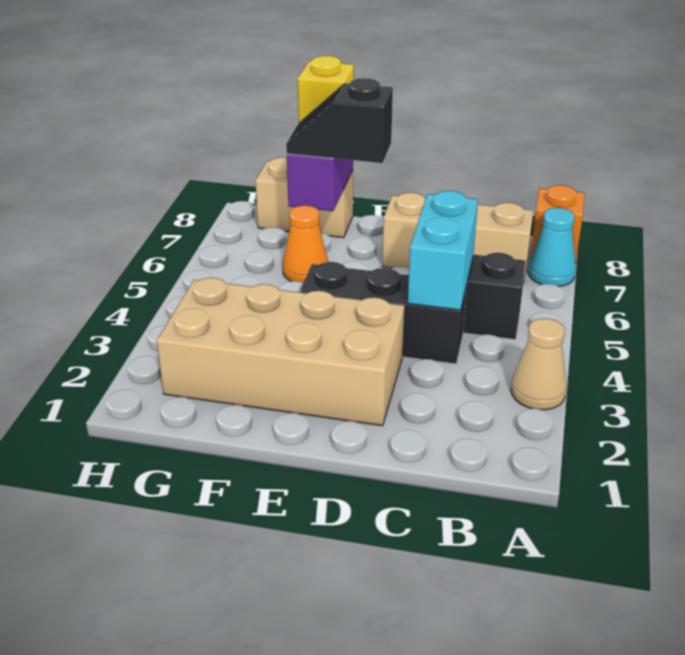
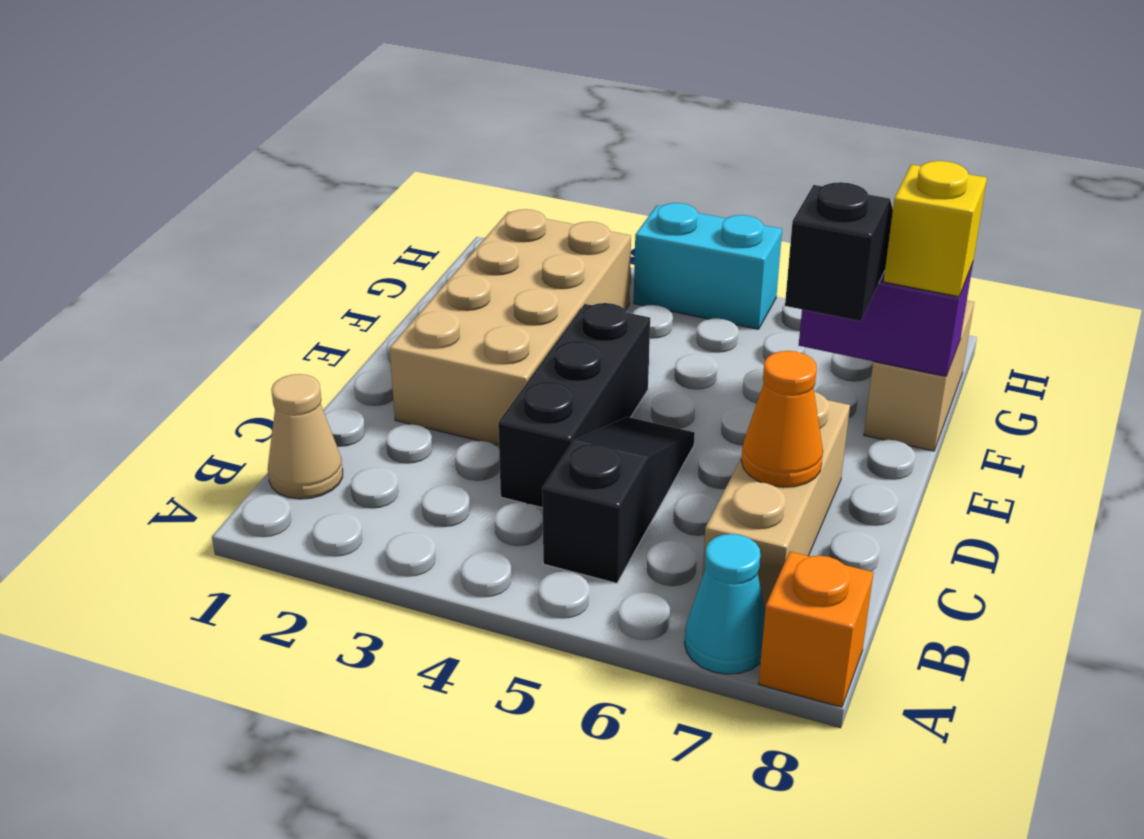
tan 1x1 cone [511,318,567,410] -> tan 1x1 cone moved to [268,374,343,499]
cyan 1x2 brick [408,191,478,310] -> cyan 1x2 brick moved to [634,203,782,329]
orange 1x1 cone [283,205,328,283] -> orange 1x1 cone moved to [741,351,823,487]

